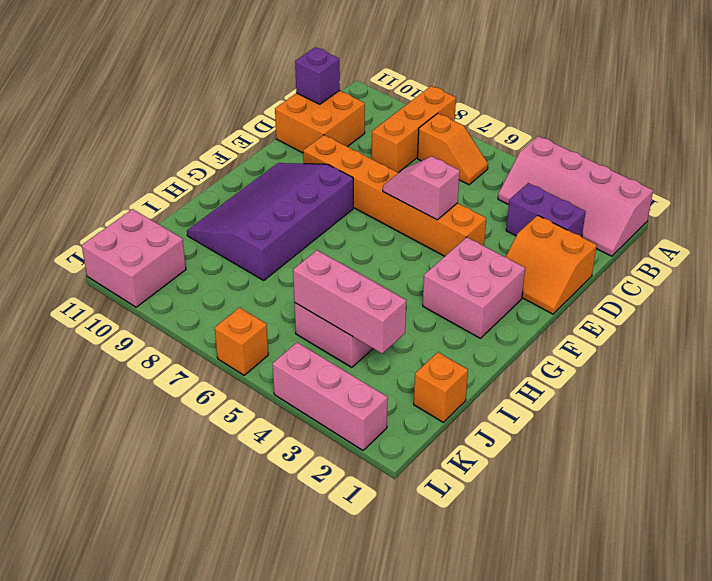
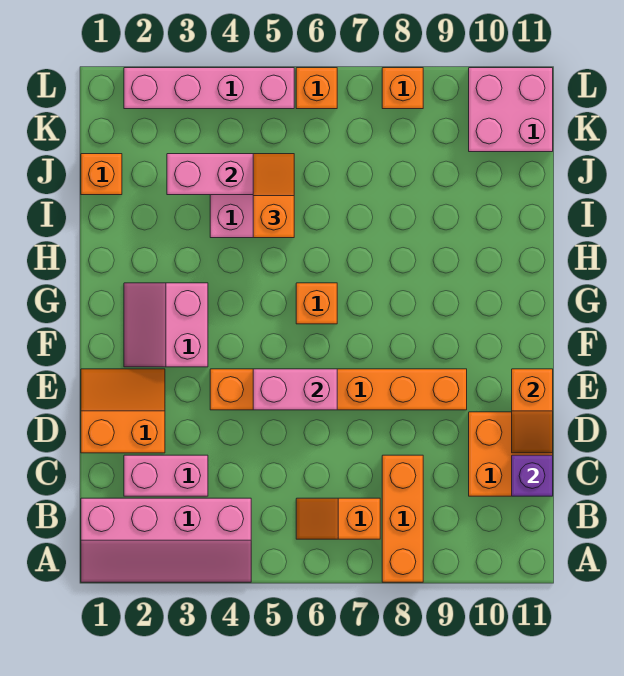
pink 2x4 slope [498,136,653,256] -> pink 2x4 slope turned to [81,498,251,582]
purple 1x2 brick [506,183,586,237] -> pink 1x2 brick [124,455,208,496]
none -> orange 1x2 slope [512,369,553,453]
pink 1x2 slope [383,156,460,220] -> pink 1x2 brick [253,369,337,410]
pink 2x2 brick [423,237,525,338] -> pink 2x2 slope [124,283,208,367]
purple 3x4 slope [187,163,353,280] -> none
none -> orange 1x1 brick [296,283,337,324]
none -> orange 1x2 slope [253,154,294,238]
pink 1x3 brick [272,342,388,450] -> pink 1x4 brick [124,68,294,109]
none -> orange 1x1 brick [382,68,423,109]

